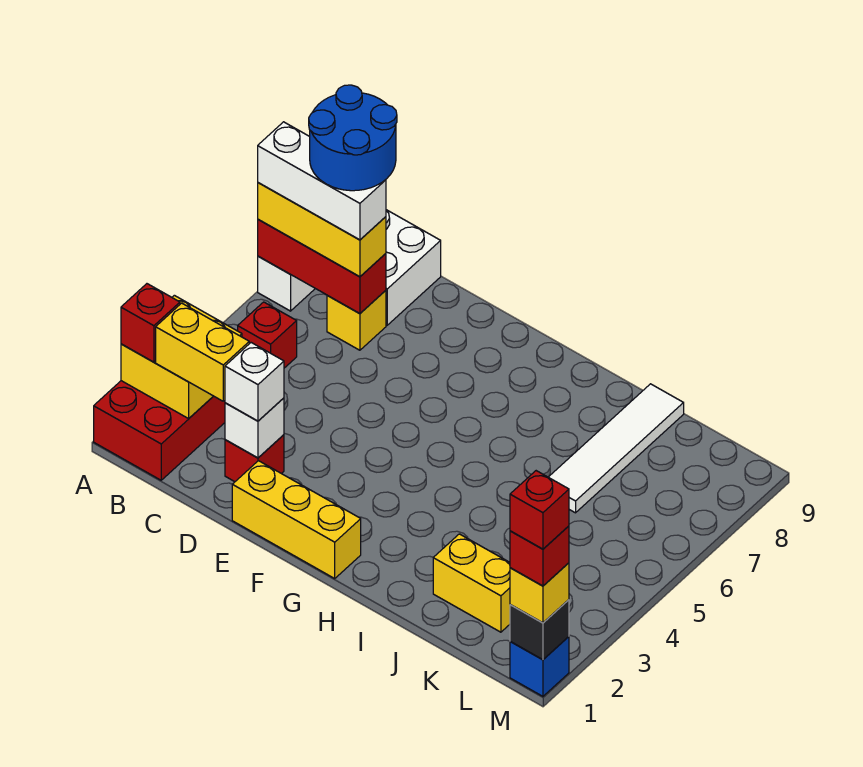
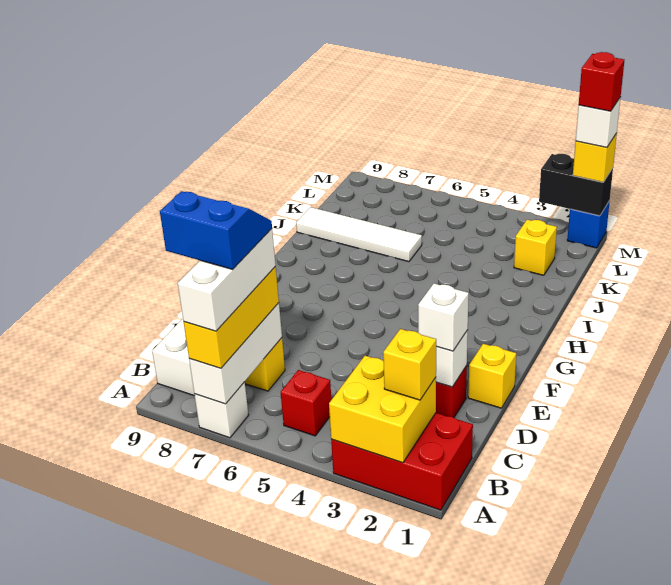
red 1x1 brick [121,284,180,362] -> none
red 1x3 brick [258,220,386,314] -> white 1x3 brick [189,303,282,404]
yellow 1x2 brick [156,303,249,401] -> yellow 1x1 brick [383,329,436,400]
blue 2x2 round brick [309,85,397,191] -> blue 2x2 slope [160,191,272,269]
yellow 1x3 brick [232,461,361,578] -> yellow 1x1 brick [468,344,516,408]
yellow 1x2 brick [433,534,510,632] -> yellow 1x1 brick [514,220,557,275]
black 1x1 brick [510,600,569,660] -> black 1x2 brick [539,154,613,216]
red 1x1 brick [510,526,569,586] -> white 1x1 brick [576,97,621,148]

